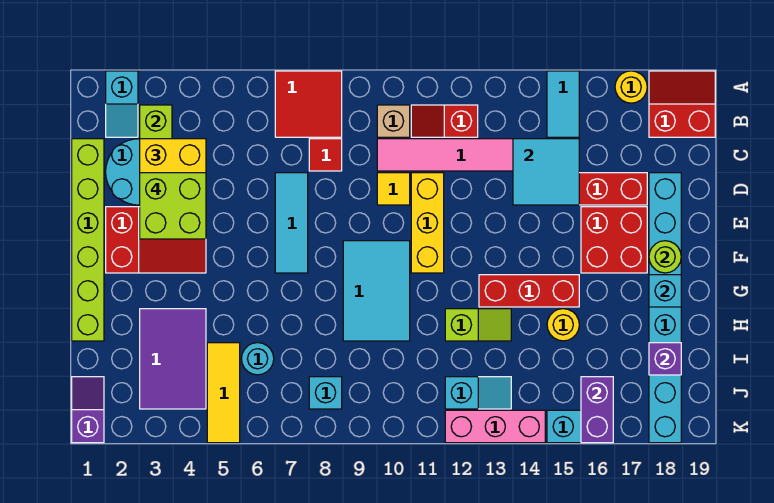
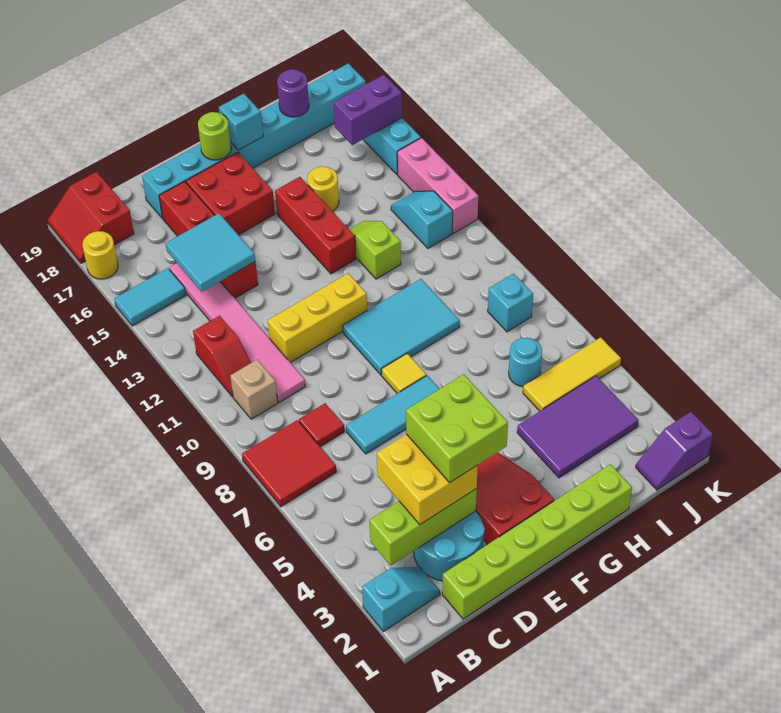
yellow 1x1 tile [377,173,410,205] -> yellow 1x1 tile moved to [382,354,426,394]
purple 1x1 brick [649,343,681,375] -> purple 1x1 round brick [277,69,309,117]

